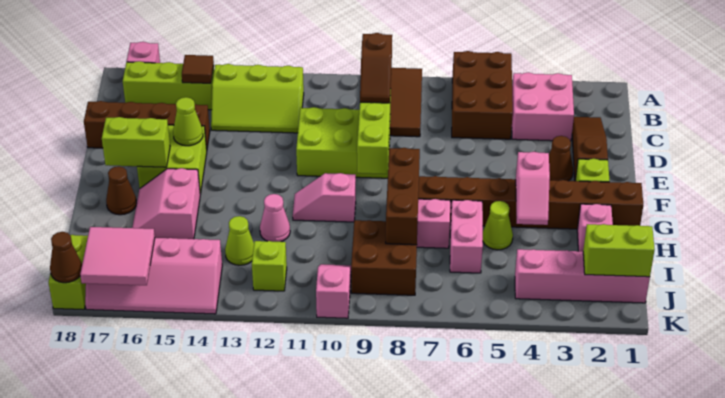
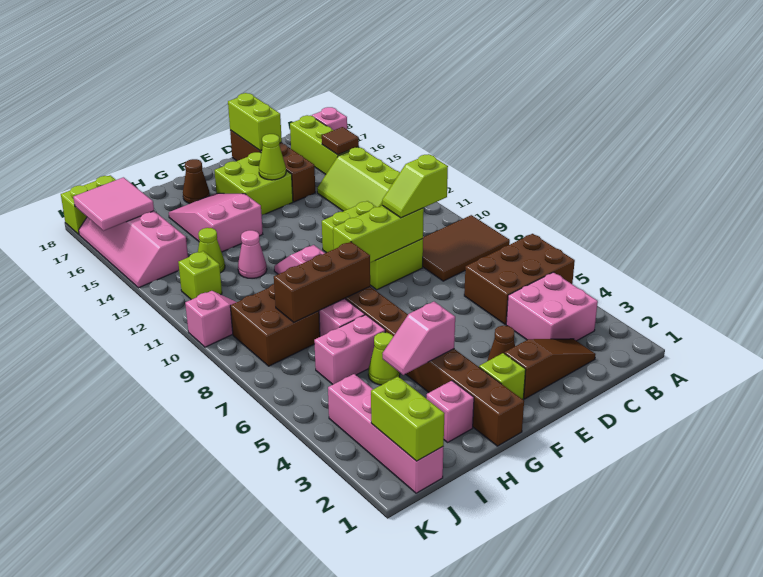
brown 1x2 slope [360,33,392,103] -> lime 1x2 slope [382,154,448,218]
lime 1x2 brick [102,117,170,167] -> lime 1x2 brick moved to [228,93,282,150]
pink 2x2 slope [132,168,200,239] -> pink 2x3 slope [169,193,263,252]
brown 1x1 cone [50,232,82,283] -> none

